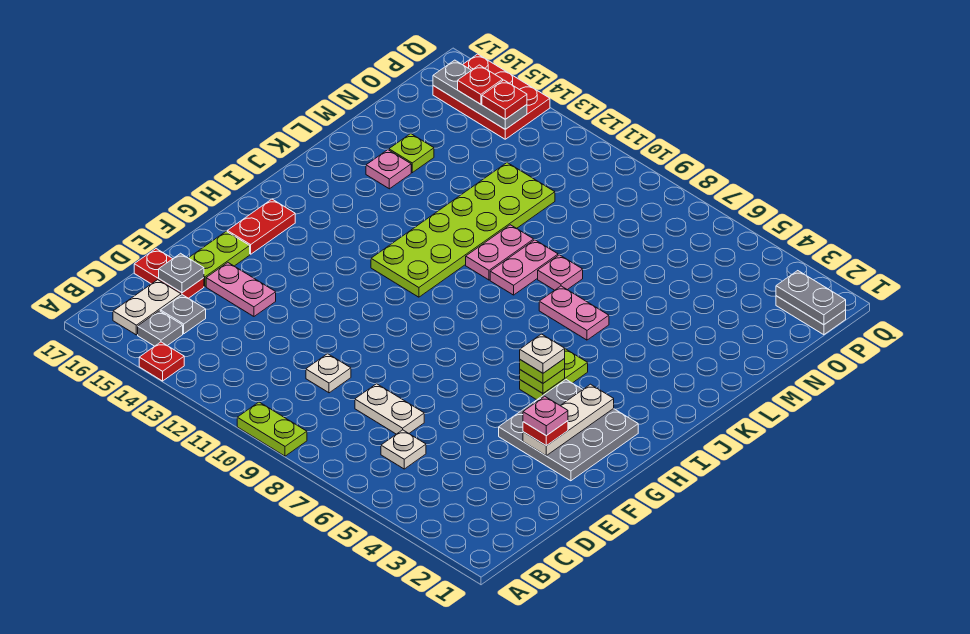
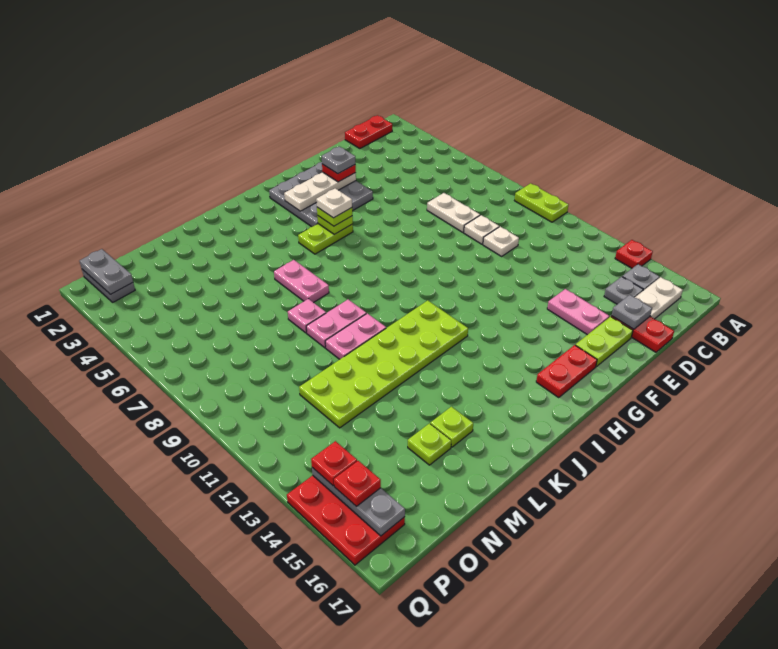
none -> red 1x2 plate [345,115,392,149]
white 1x1 plate [381,430,426,469] -> white 1x1 plate moved to [464,215,499,244]
pink 1x1 plate [523,396,568,436] -> grey 1x1 plate [322,146,355,174]
pink 1x1 plate [366,150,411,189] -> lime 1x1 plate [430,407,473,447]

